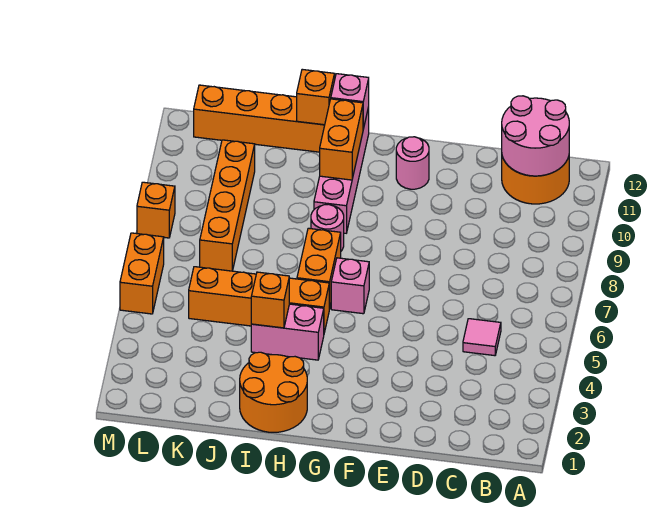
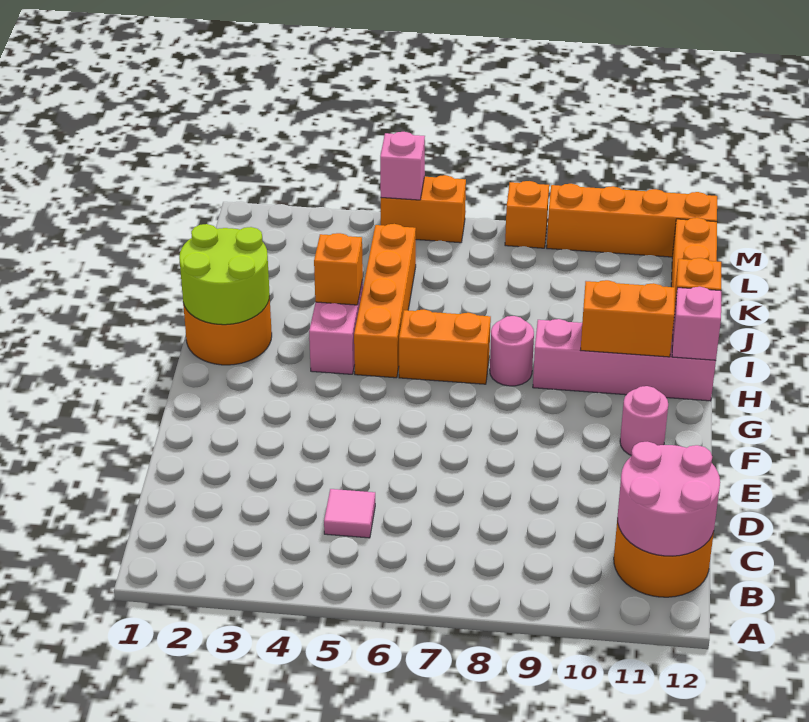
pink 1x1 brick [331,258,369,314] -> pink 1x1 brick moved to [380,132,425,200]
none -> lime 2x2 round brick [179,224,270,325]
orange 1x4 brick [200,140,255,271] -> orange 1x4 brick moved to [547,184,717,257]

